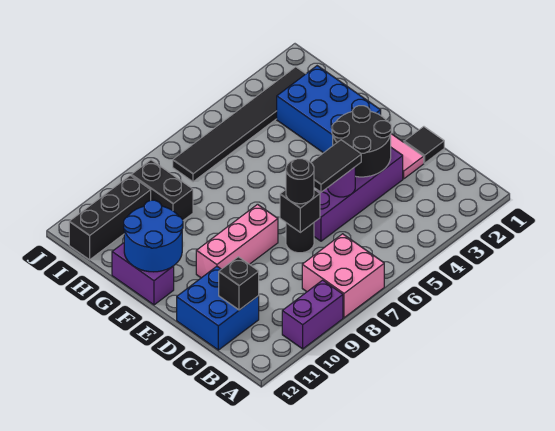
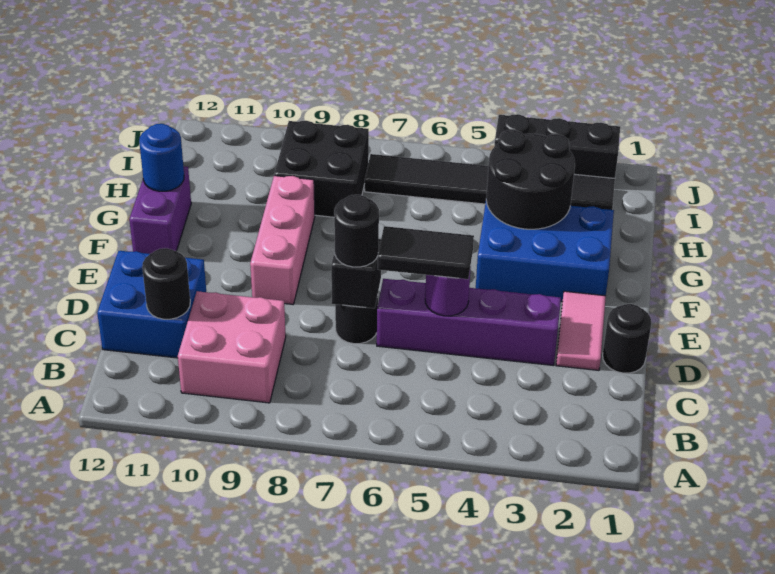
pink 2x2 brick [302,234,384,318] -> pink 2x2 brick moved to [178,291,286,403]
purple 1x2 brick [282,280,343,349] -> none
black 1x1 brick [219,257,259,310] -> black 1x1 round brick [142,248,190,319]
black 1x1 tile [404,127,444,163] -> black 1x1 round brick [603,304,651,373]
black 2x2 round brick [332,106,391,177] -> black 2x2 round brick moved to [486,130,575,229]
pink 1x3 brick [196,204,278,278] -> pink 1x3 brick turned to [250,176,315,304]
blue 2x3 brick [277,66,381,153] -> blue 2x3 brick turned to [476,201,614,302]
blue 2x2 round brick [124,200,183,272] -> blue 1x1 round brick [139,124,184,191]
black 1x2 brick [131,160,193,220] -> black 2x2 brick [274,121,369,217]
black 1x3 brick [69,175,151,260] -> black 1x3 brick moved to [495,114,620,178]

